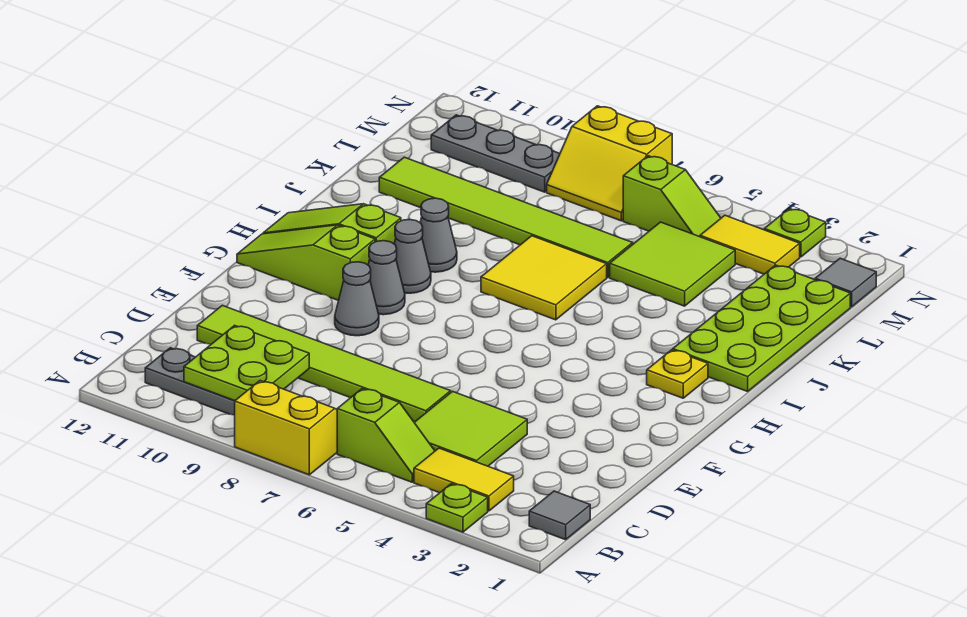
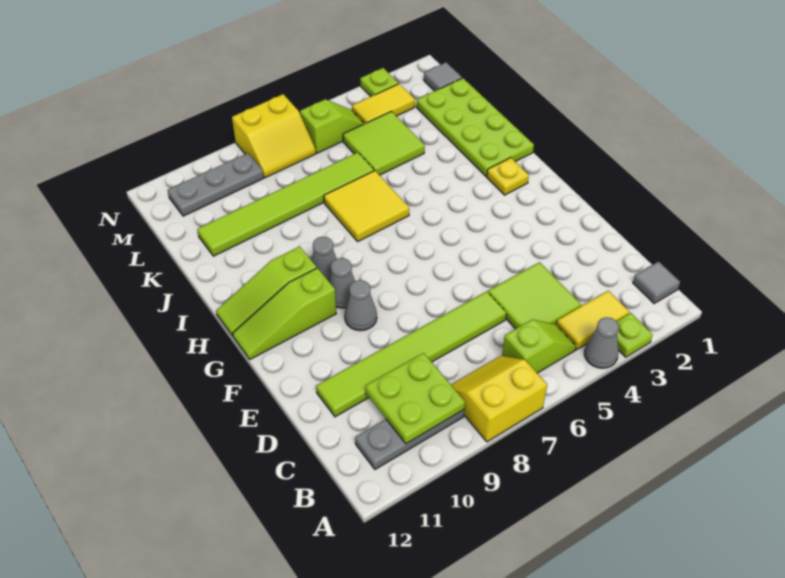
grey 1x1 cone [420,198,457,272] -> grey 1x1 cone moved to [584,317,619,368]

